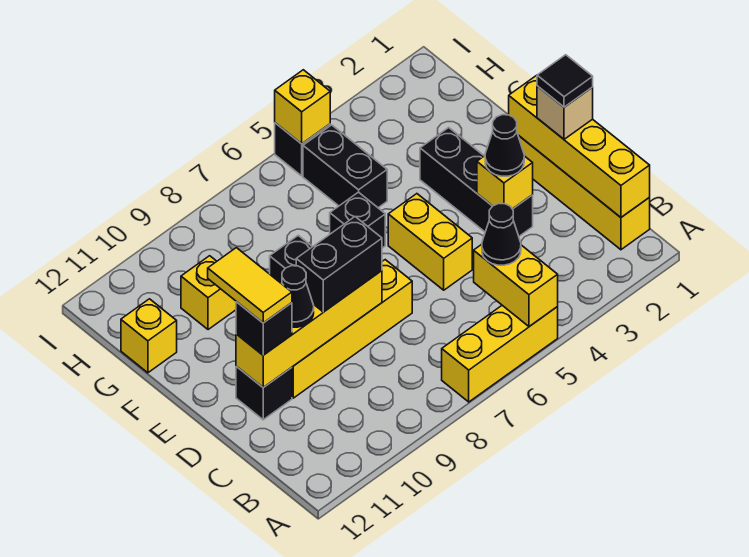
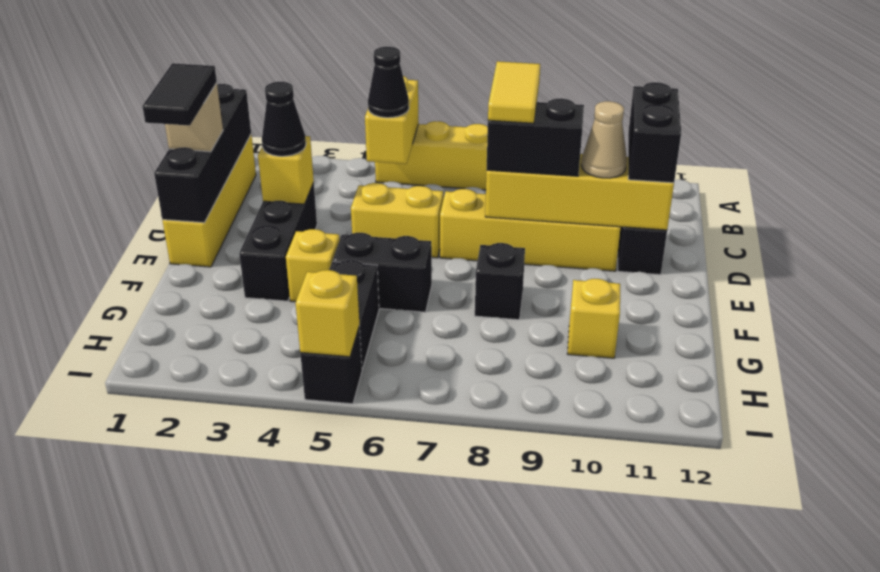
yellow 1x4 brick [509,75,650,217] -> black 1x4 brick [154,84,251,223]
black 1x1 tile [537,55,593,107] -> black 1x2 tile [142,63,217,126]
yellow 1x2 brick [388,194,472,290] -> yellow 1x2 brick turned to [351,183,443,258]
black 1x1 cone [282,266,314,327] -> tan 1x1 cone [581,101,627,178]
black 1x1 brick [236,302,292,355] -> black 1x2 brick [628,82,681,183]
yellow 1x2 tile [208,248,292,323] -> yellow 1x2 tile moved to [488,61,540,123]
black 1x1 brick [330,192,385,248] -> black 1x2 brick [333,233,432,312]
yellow 1x1 brick [121,299,177,373] -> yellow 1x1 brick moved to [286,229,340,302]

